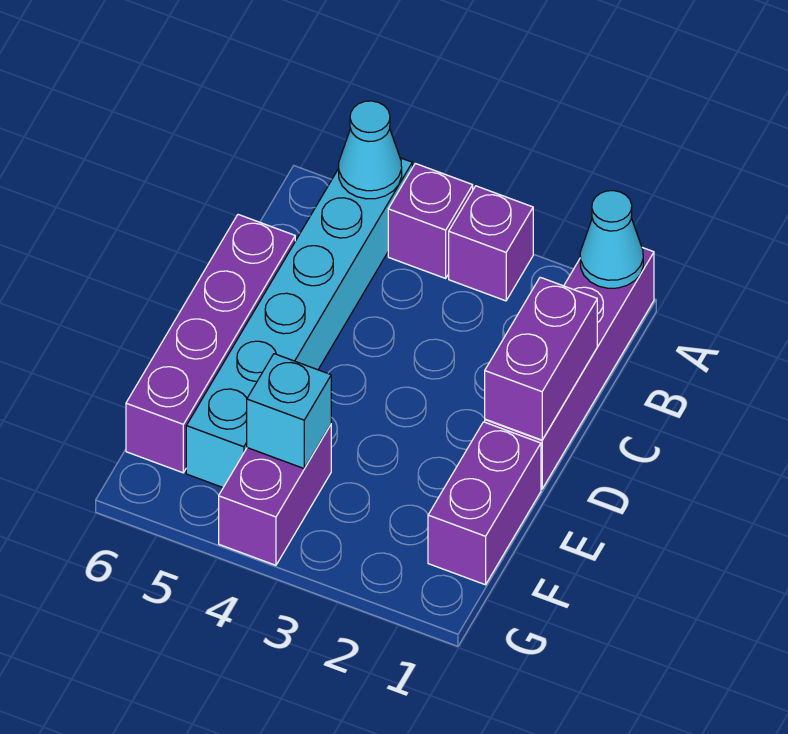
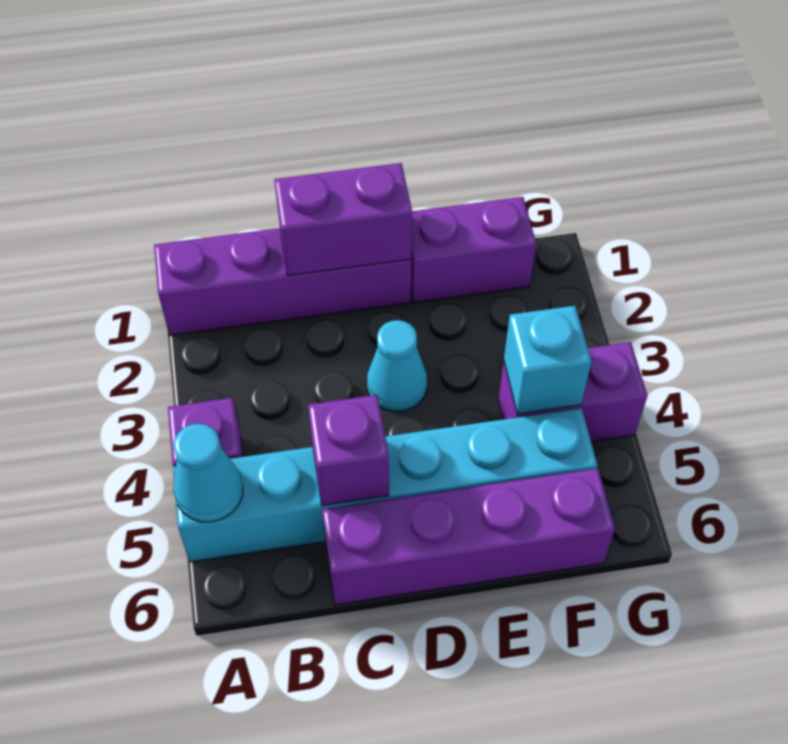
cyan 1x1 cone [580,191,643,288] -> cyan 1x1 cone moved to [367,320,427,411]
purple 1x1 brick [449,186,533,301] -> purple 1x1 brick moved to [308,395,389,506]

